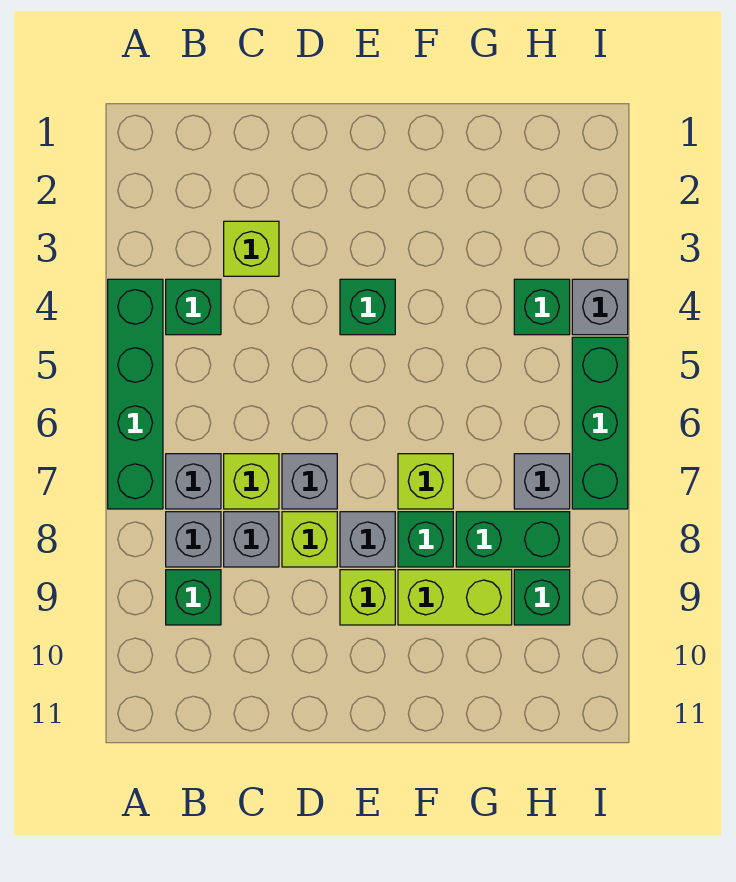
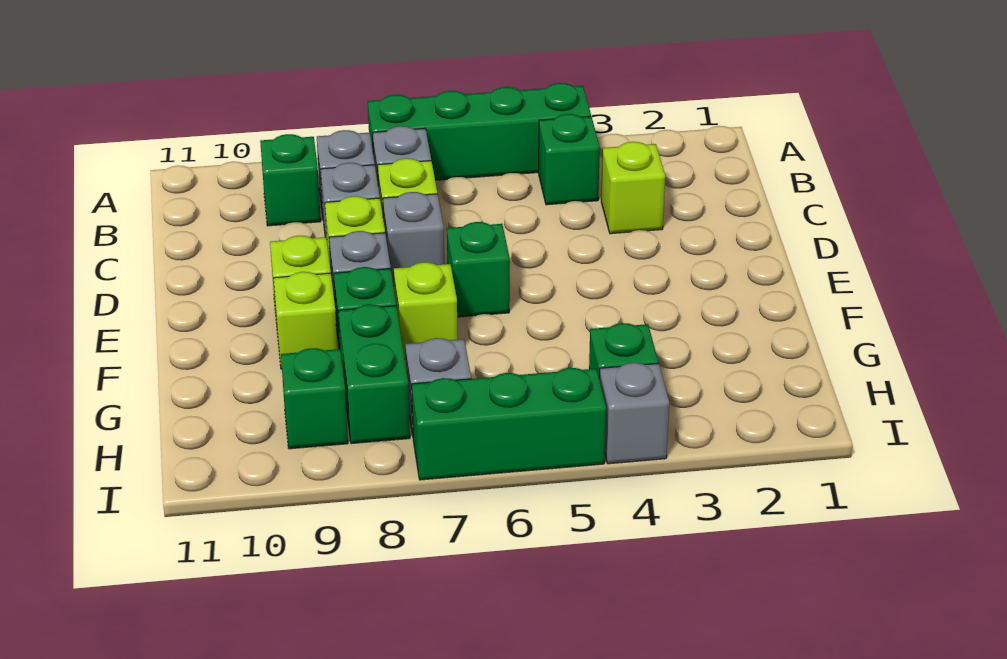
green 1x1 brick [340,279,395,335] -> green 1x1 brick moved to [447,222,510,317]
lime 1x2 brick [398,570,512,625] -> lime 1x1 brick [274,272,337,369]

